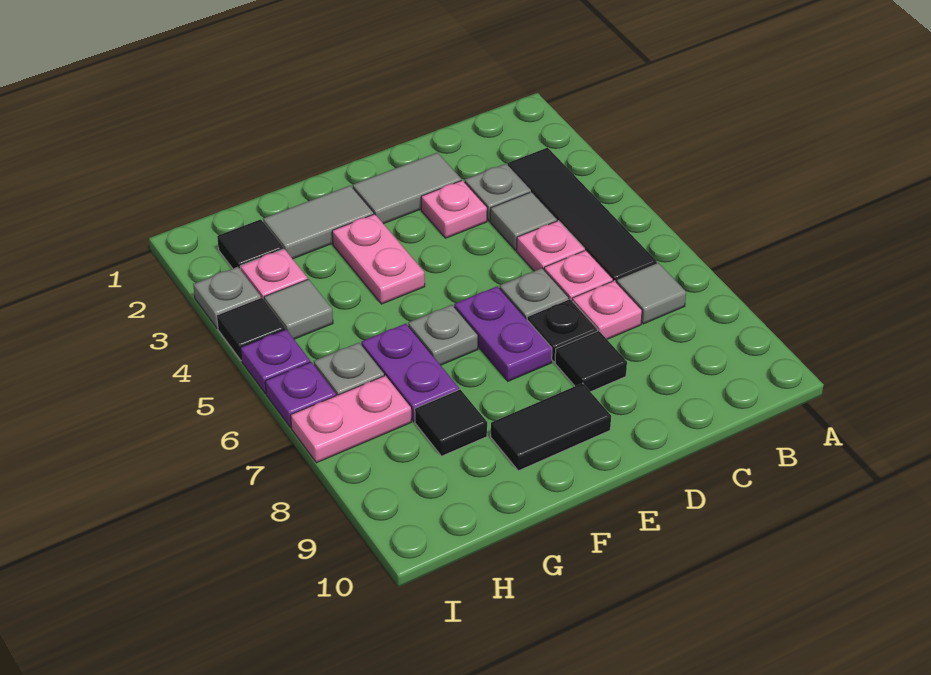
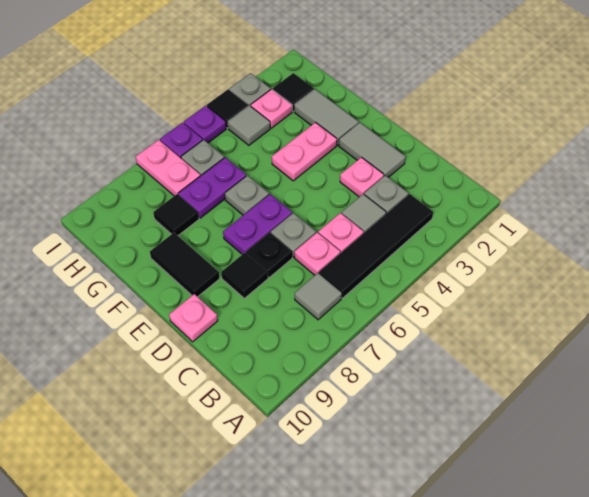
pink 1x1 plate [572,281,642,339] -> pink 1x1 plate moved to [169,294,218,342]

